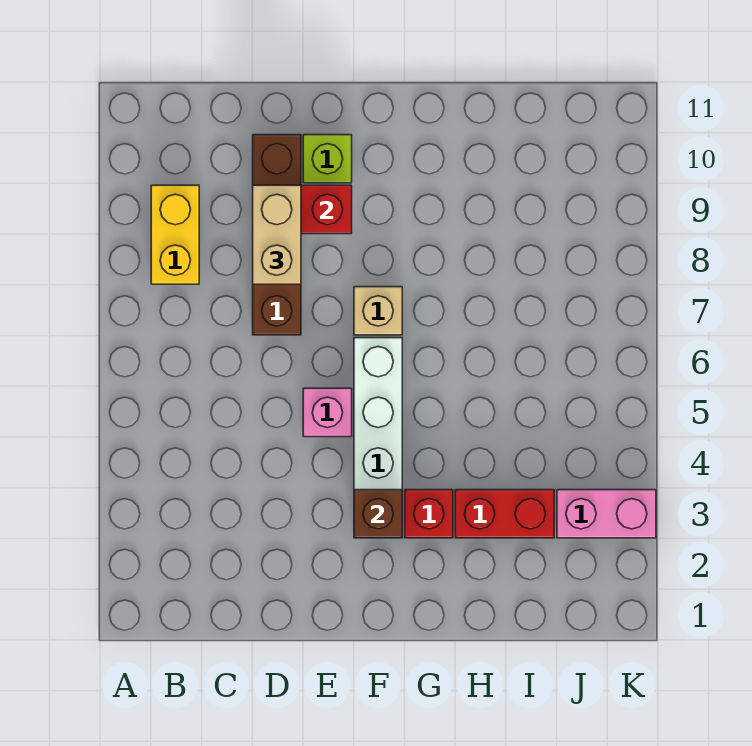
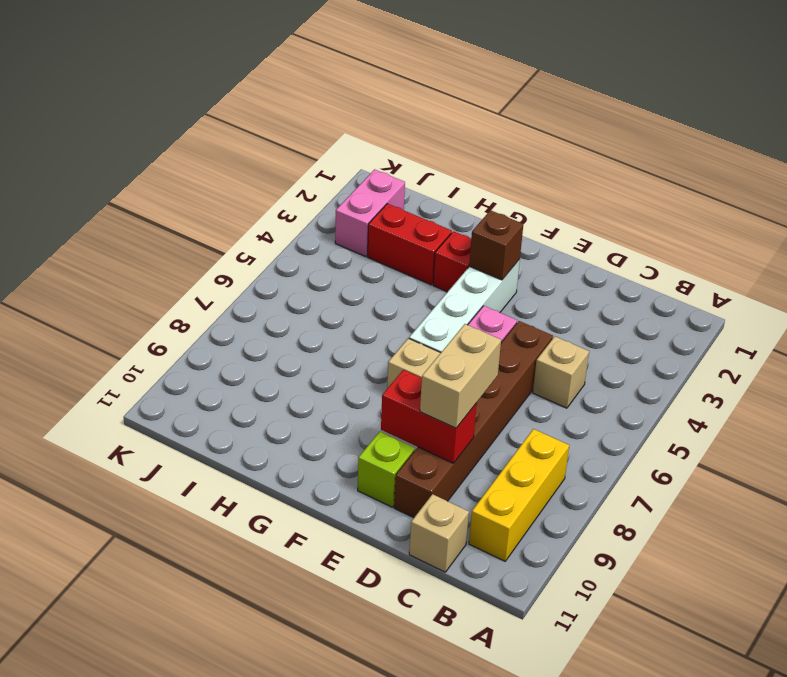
yellow 1x2 brick [151,185,199,284] -> yellow 1x3 brick [469,429,569,561]
none -> tan 1x1 brick [533,337,589,408]
none -> tan 1x1 brick [409,494,469,572]
brown 1x4 brick [253,135,301,335] -> brown 1x6 brick [394,321,553,518]
pink 1x2 brick [557,490,656,538] -> pink 1x2 brick turned to [335,169,405,257]

